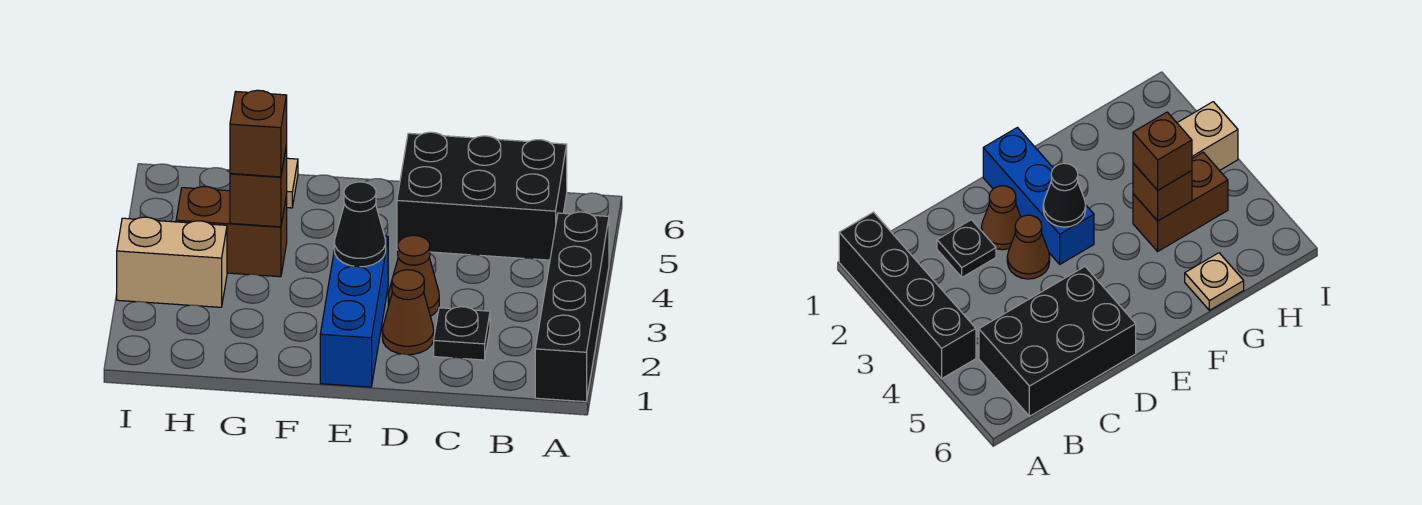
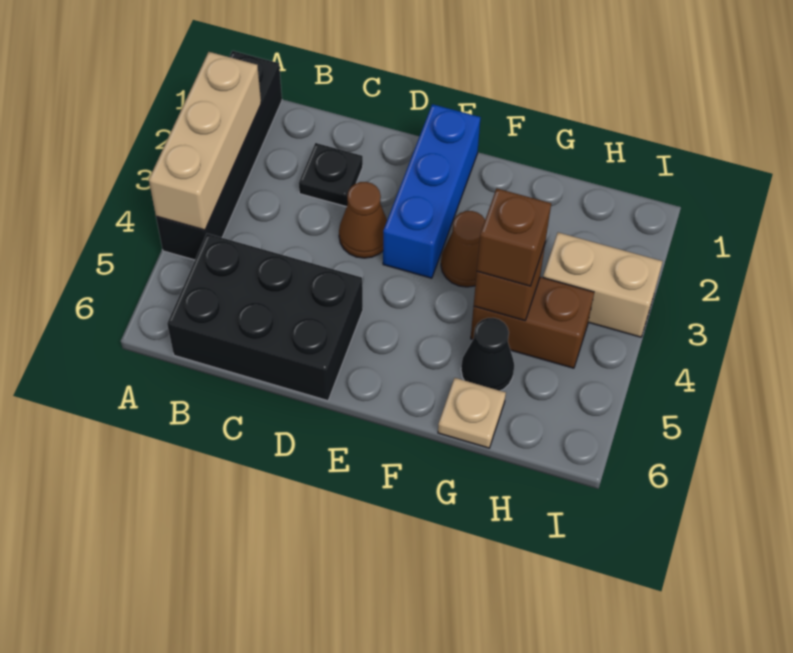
none -> tan 1x3 brick [149,52,261,230]
brown 1x1 cone [382,270,434,355] -> brown 1x1 cone moved to [441,211,485,287]
black 1x1 cone [334,182,386,267] -> black 1x1 cone moved to [461,318,514,391]

